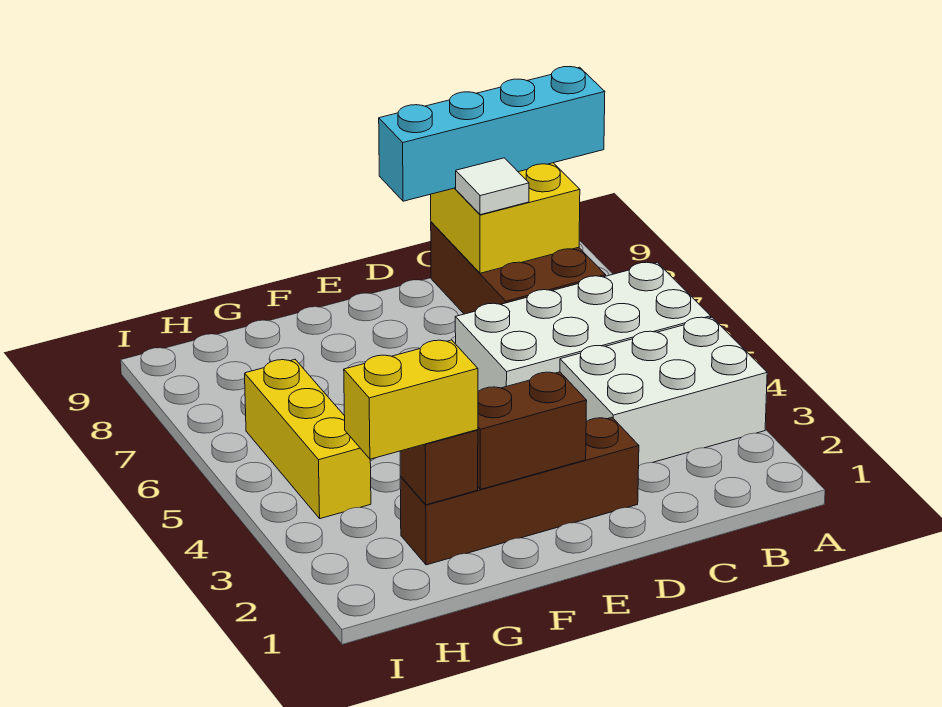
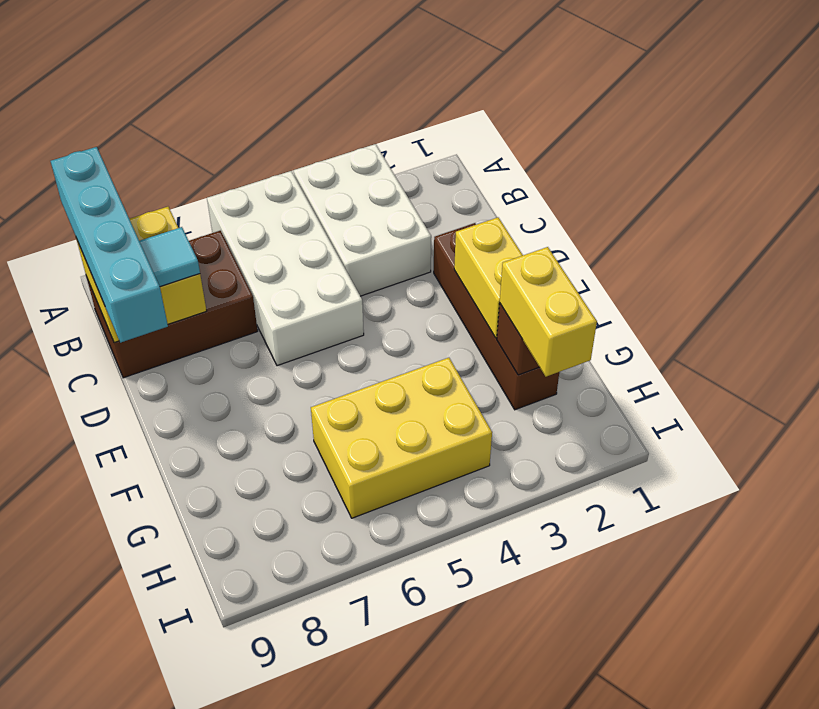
white 1x1 tile [456,158,529,215] -> cyan 1x1 tile [139,227,200,287]
brown 1x2 brick [478,372,587,489] -> yellow 1x2 brick [454,217,523,338]
yellow 1x3 brick [245,360,371,519] -> yellow 2x3 brick [311,358,492,518]

